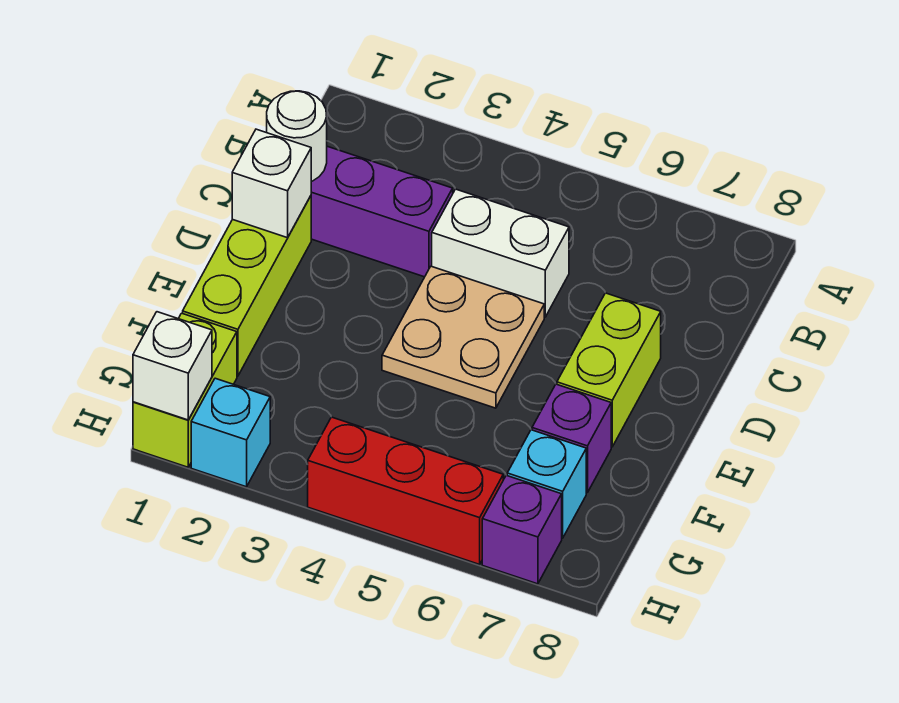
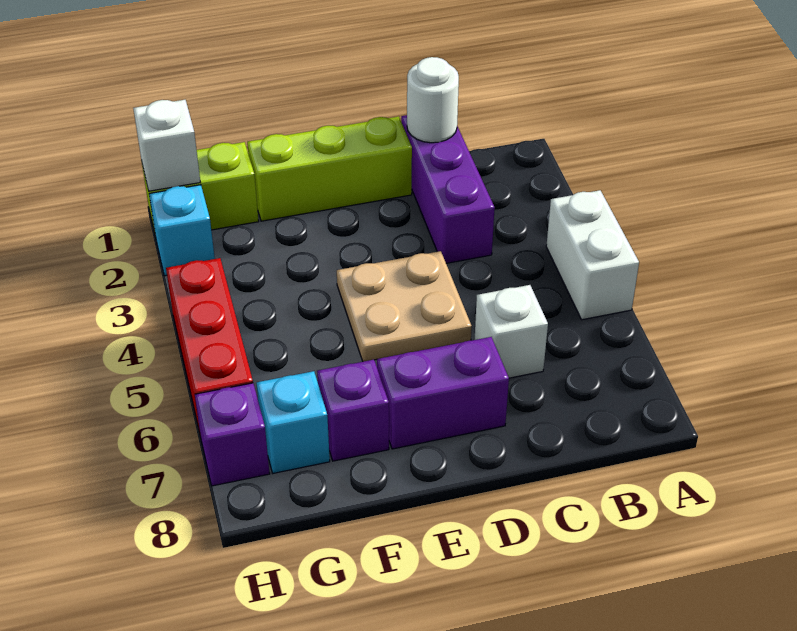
white 1x2 brick [432,189,569,317] -> white 1x2 brick moved to [546,190,639,320]
white 1x1 brick [232,129,311,238] -> white 1x1 brick moved to [475,285,548,378]
lime 1x2 brick [557,293,661,447] -> purple 1x2 brick [377,337,509,449]

